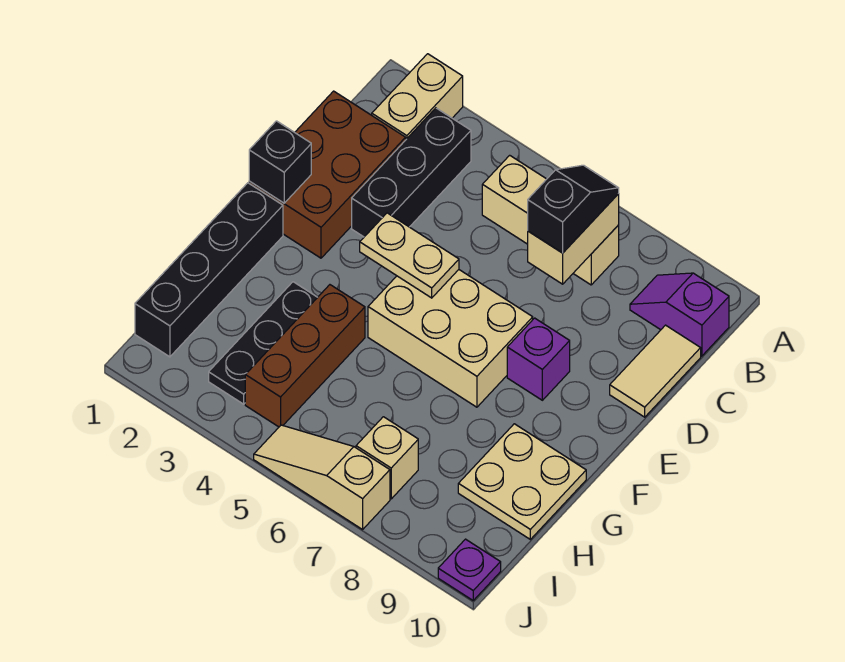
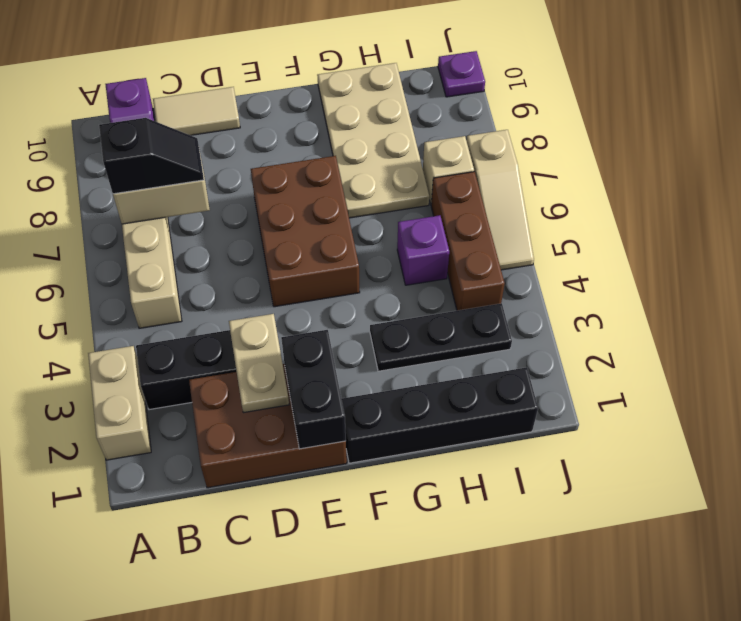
tan 1x2 brick [372,54,463,139] -> tan 1x2 brick turned to [88,346,151,460]
black 1x2 slope [528,165,619,253] -> black 1x2 slope turned to [99,118,204,194]
black 1x1 brick [249,121,311,203] -> black 1x2 brick [281,330,346,449]
tan 1x2 plate [360,213,459,298] -> tan 1x2 plate moved to [229,314,289,413]
tan 2x3 brick [368,270,533,407] -> brown 2x3 brick [251,156,360,307]
purple 1x1 brick [507,318,570,400] -> purple 1x1 brick moved to [397,215,449,285]
brown 1x3 brick [245,285,365,427] -> brown 1x3 brick turned to [431,172,505,311]
tan 2x2 plate [458,424,586,539] -> tan 2x4 plate [317,63,429,218]

